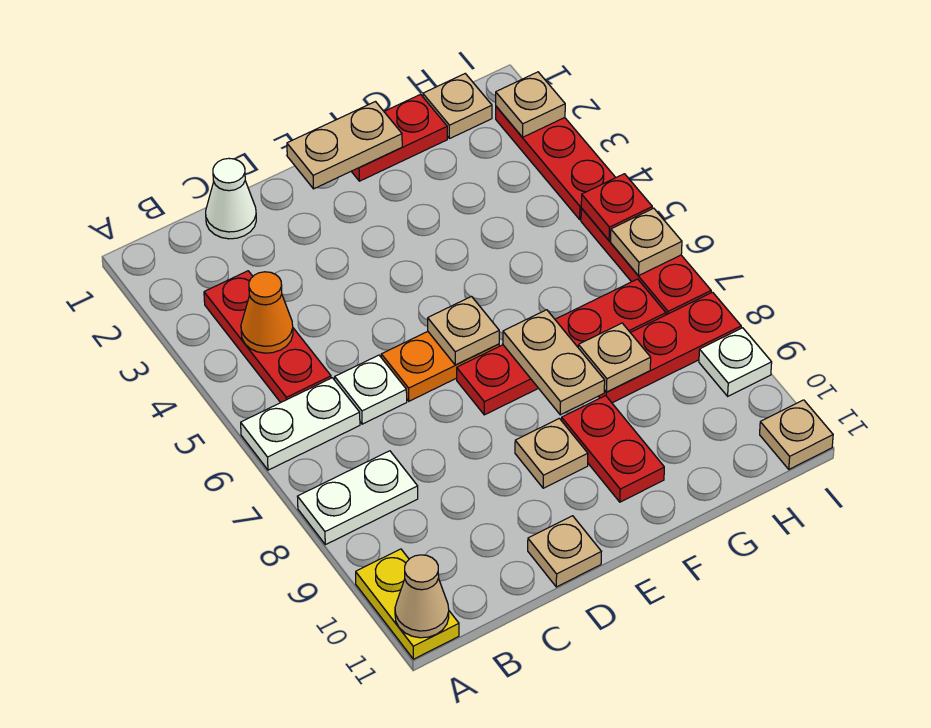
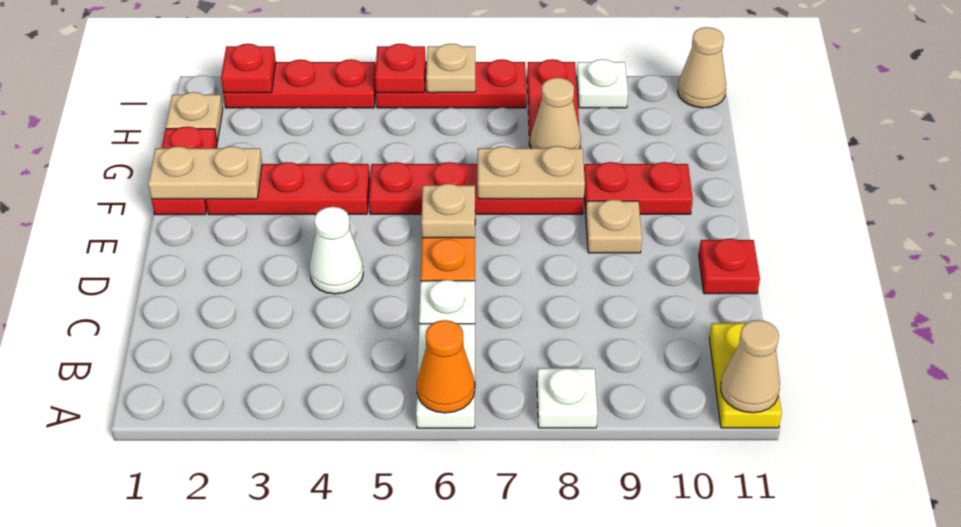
white 1x2 plate [297,451,418,545] -> white 1x1 plate [537,368,598,428]
yellow 1x2 plate [356,549,459,659] -> yellow 1x2 plate turned to [709,323,782,428]
red 1x3 plate [204,271,331,403] -> red 1x3 plate moved to [206,162,370,215]
orange 1x1 cone [241,272,293,353] -> orange 1x1 cone moved to [417,320,475,413]
white 1x1 cone [206,158,256,239] -> white 1x1 cone moved to [309,207,363,294]
tan 1x1 plate [528,516,601,587] -> red 1x1 plate [699,239,760,294]
tan 1x2 plate [287,102,402,189] -> tan 1x2 plate turned to [148,146,262,199]
red 1x4 plate [457,279,666,415] -> red 1x4 plate turned to [369,162,584,214]
tan 1x1 plate [578,323,651,392] -> tan 1x1 cone [530,78,581,148]
tan 1x1 plate [496,72,565,137] -> red 1x1 plate [221,44,276,93]
tan 1x1 plate [760,400,833,469] -> tan 1x1 cone [678,27,726,108]

